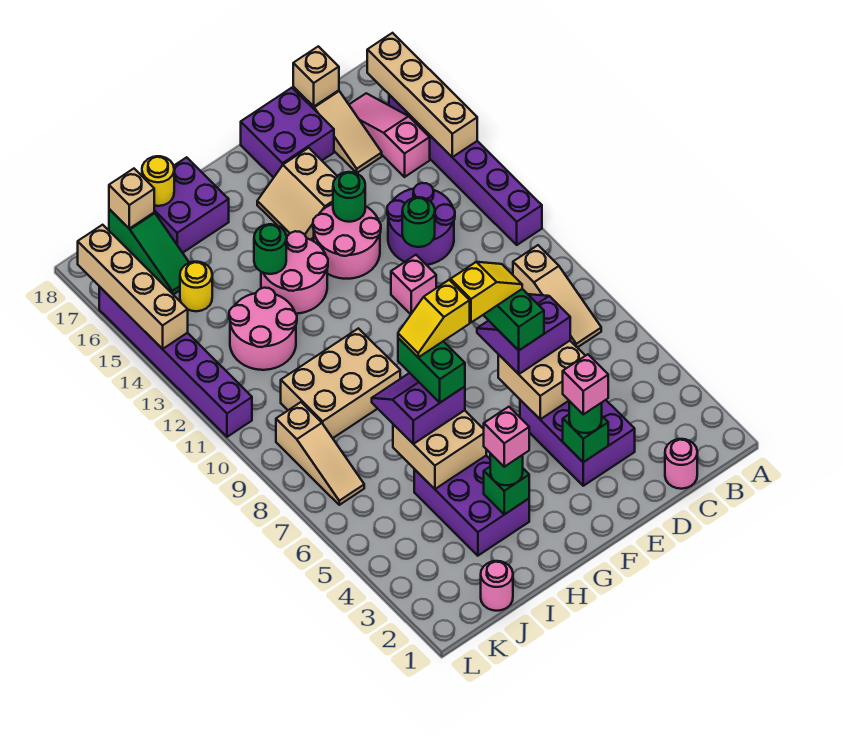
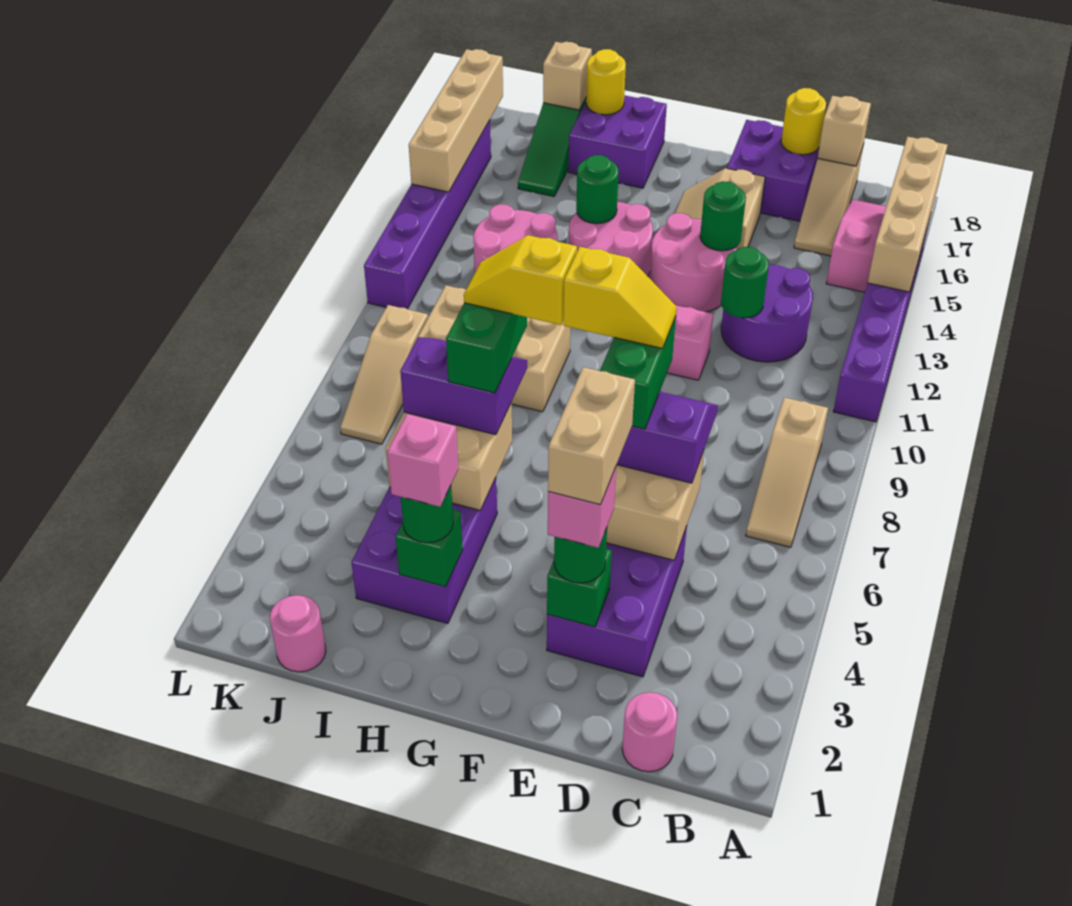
none -> tan 1x2 brick [548,367,635,505]
yellow 1x1 round brick [180,262,212,311] -> yellow 1x1 round brick moved to [781,88,826,155]

